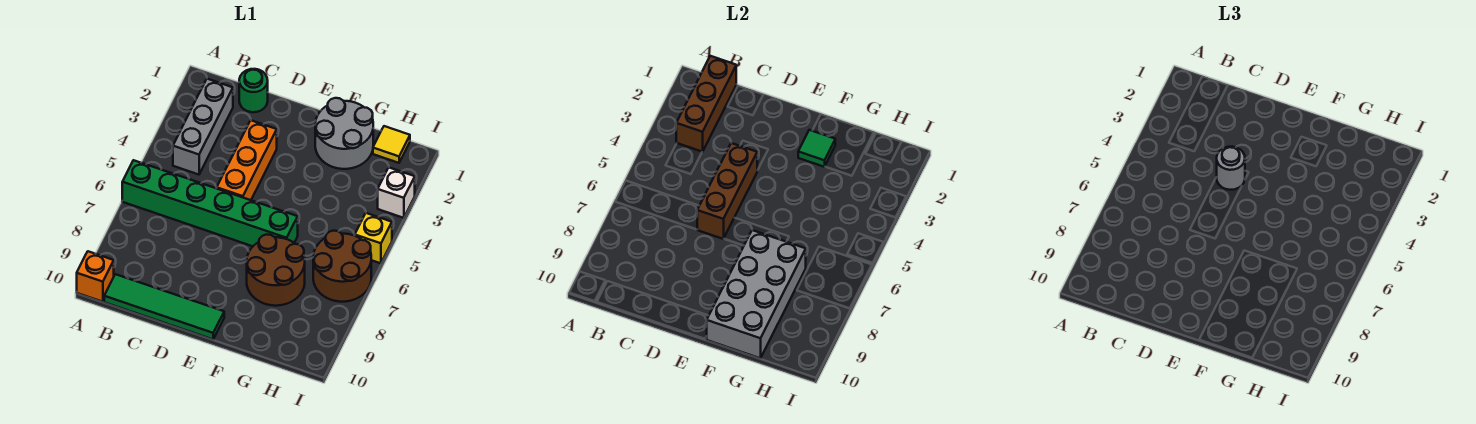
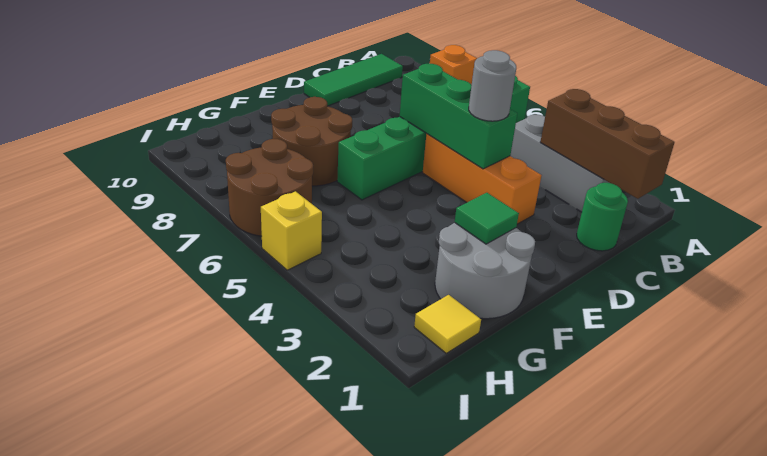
orange 1x1 brick [77,251,114,302] -> orange 1x1 brick moved to [430,45,477,85]
green 1x4 tile [104,274,224,339] -> green 1x3 tile [304,54,403,106]
brown 1x3 brick [697,143,757,239] -> green 1x3 brick [400,64,517,169]
grey 2x4 brick [706,230,806,358] -> none
white 1x1 brick [378,167,415,218] -> none

